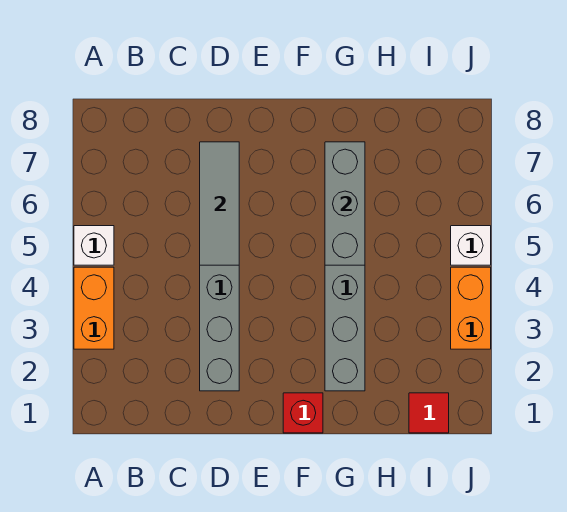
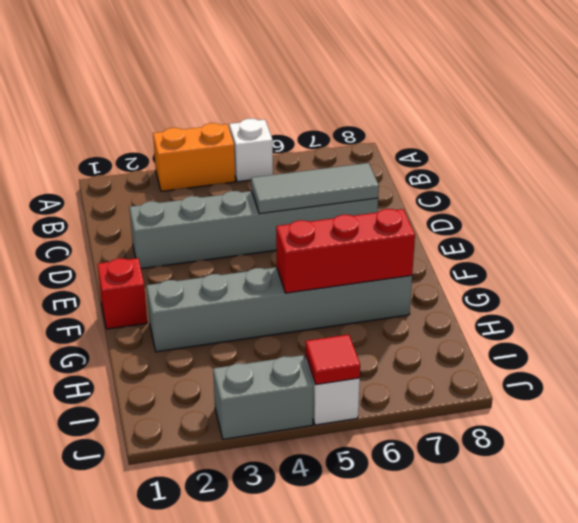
grey 1x3 brick [325,142,365,265] -> red 1x3 brick [276,209,415,293]
red 1x1 tile [409,393,449,433] -> red 1x1 tile moved to [305,335,360,385]
orange 1x2 brick [451,267,491,349] -> grey 1x2 brick [213,355,313,439]

